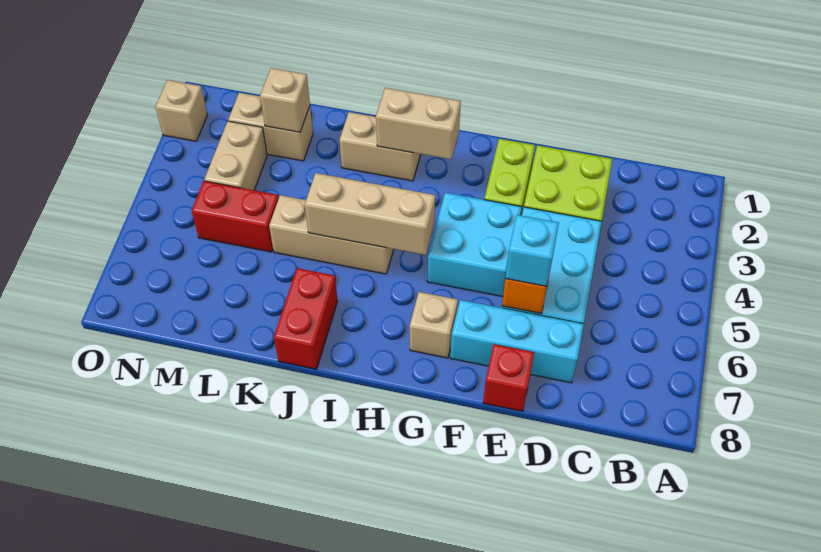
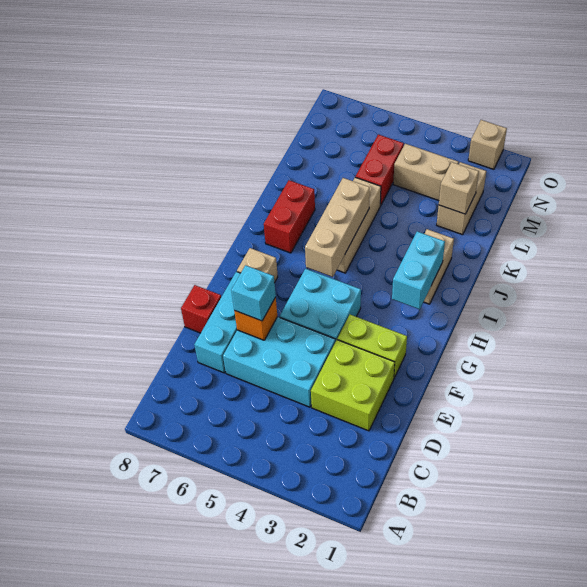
tan 1x2 brick [376,88,461,159] -> cyan 1x2 brick [392,232,445,309]
red 1x2 brick [274,268,338,369] -> red 1x2 brick turned to [264,180,315,253]

